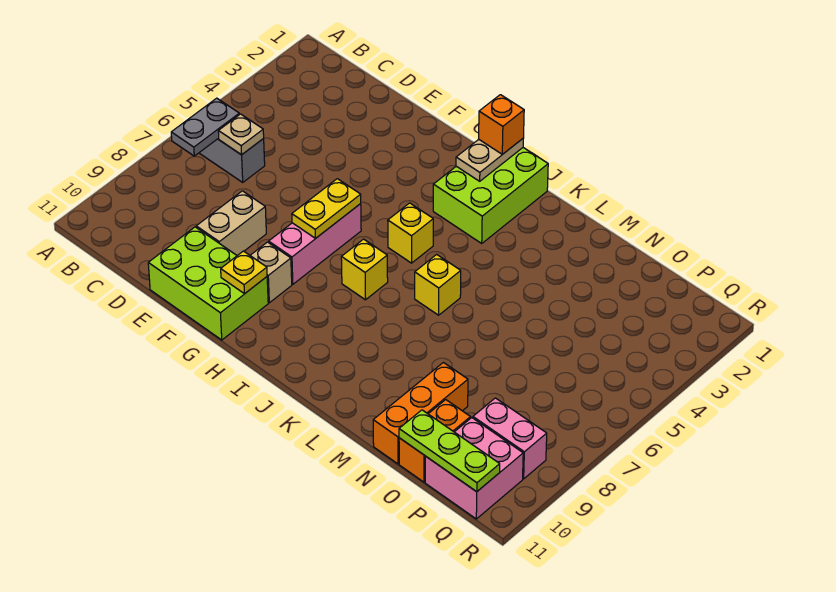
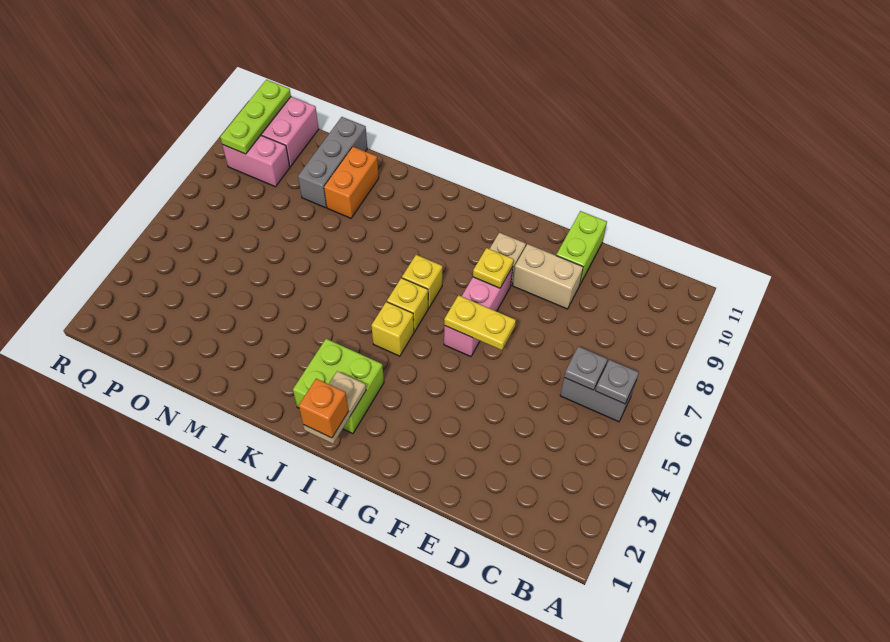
grey 1x2 plate [171,98,239,156] -> grey 1x1 plate [595,360,639,404]
tan 1x1 plate [218,114,264,155] -> grey 1x1 plate [564,346,607,390]
tan 1x2 brick [196,191,266,256] -> tan 1x2 brick turned to [513,244,583,309]
lime 2x3 brick [148,227,268,340] -> lime 1x2 brick [556,211,607,286]
yellow 1x2 plate [292,179,361,239] -> yellow 1x2 plate turned to [444,295,516,350]
yellow 1x1 plate [221,251,267,294] -> yellow 1x1 plate moved to [473,248,514,288]
lime 2x3 brick [433,148,548,243] -> lime 2x2 brick [293,339,384,434]
yellow 1x1 brick [415,254,461,315] -> yellow 1x1 brick moved to [387,278,428,332]
orange 1x3 brick [373,363,468,464] -> grey 1x3 brick [298,117,367,208]
orange 1x2 brick [399,400,471,482] -> orange 1x2 brick moved to [324,147,379,218]
lime 1x3 plate [399,410,500,492] -> lime 1x3 plate turned to [220,80,291,154]

